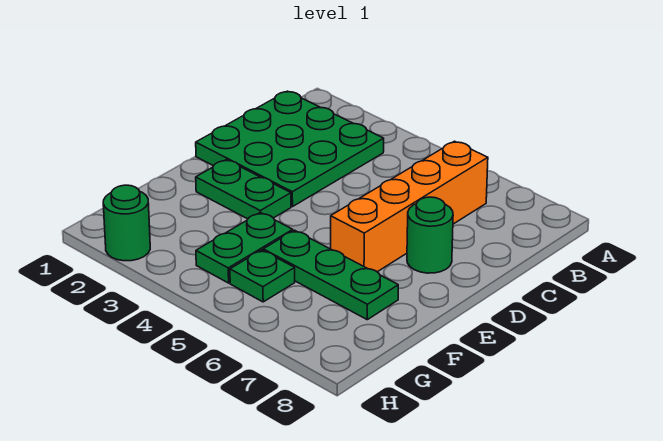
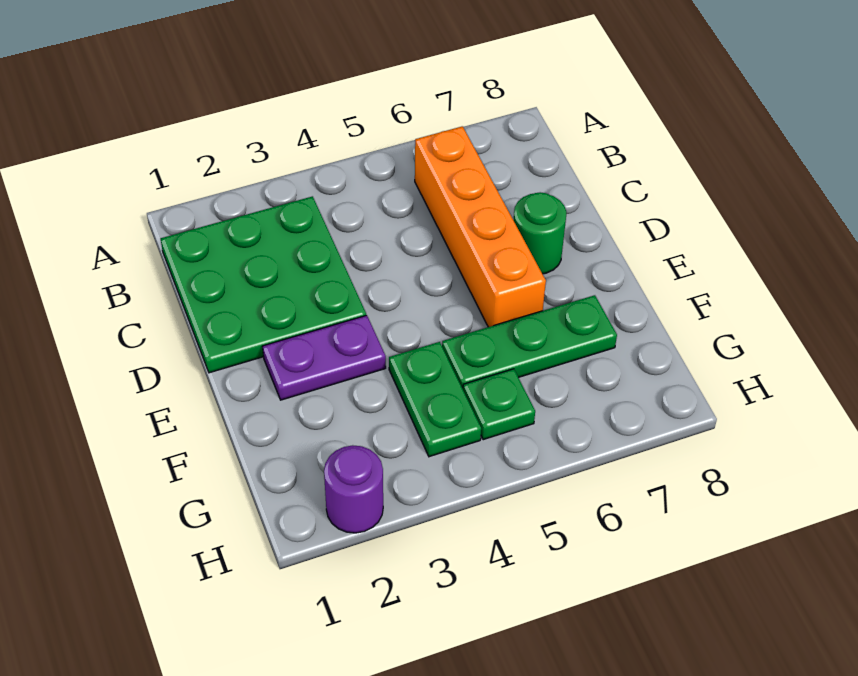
green 1x2 plate [196,160,291,219] -> purple 1x2 plate [263,315,386,400]
green 1x1 round brick [103,185,150,261] -> purple 1x1 round brick [324,445,383,533]

